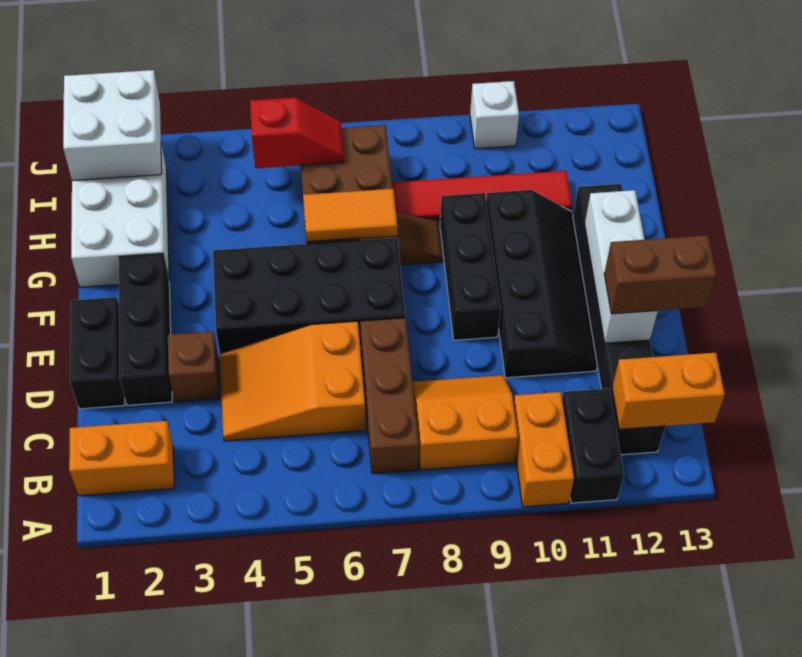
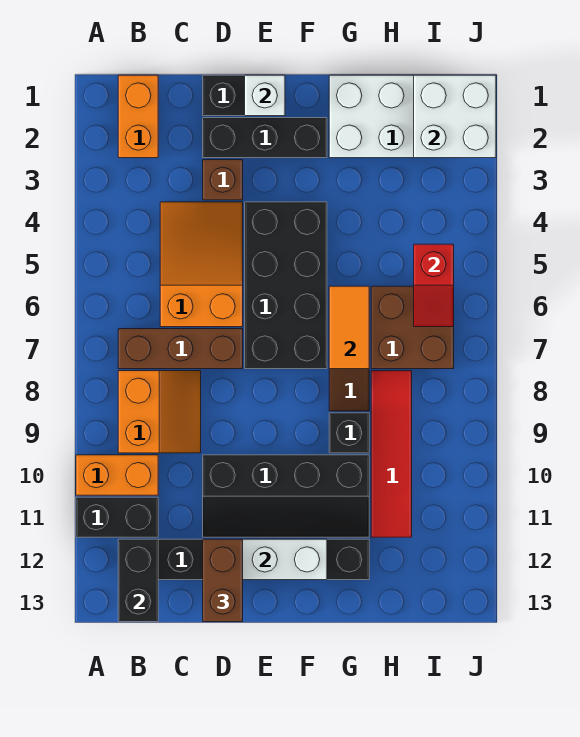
orange 1x2 brick [612,353,725,429] -> black 1x2 brick [118,539,158,622]
black 1x3 brick [440,193,501,340] -> black 1x1 brick [329,413,369,453]
white 1x1 brick [470,81,519,149] -> white 1x1 brick moved to [245,75,285,116]

